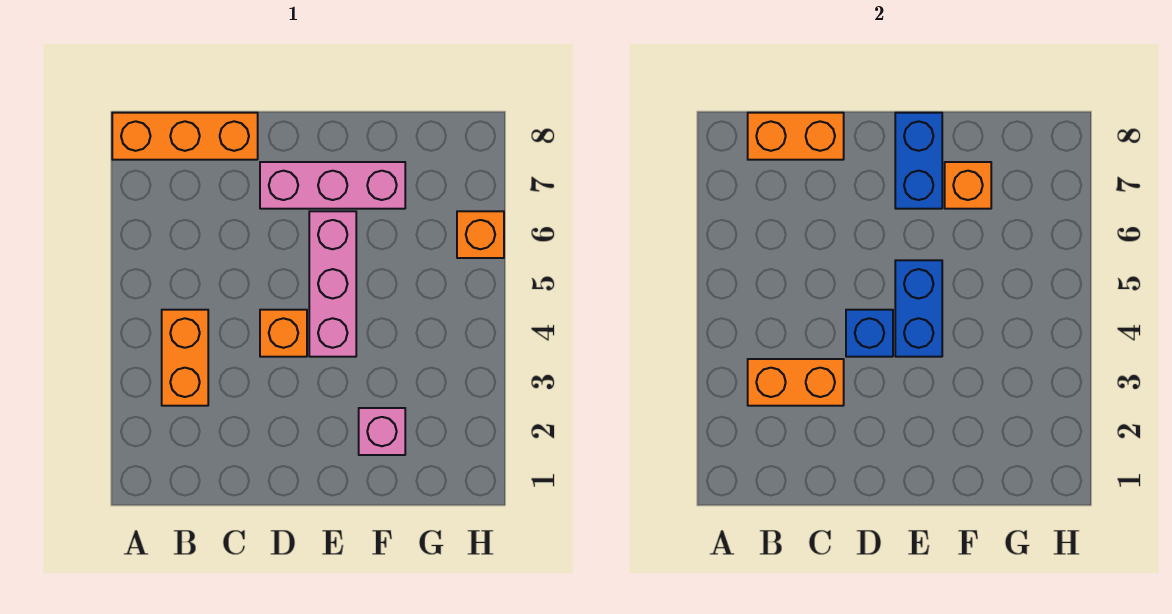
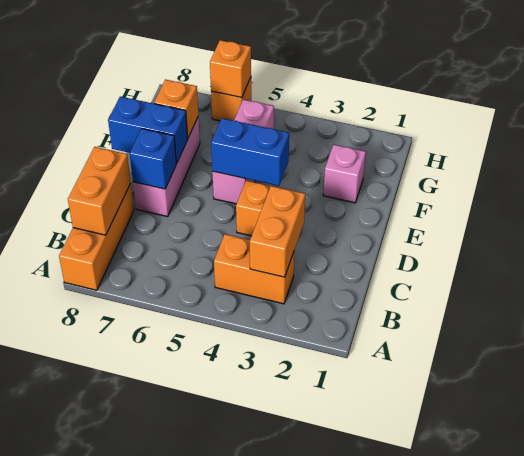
blue 1x1 brick [846,310,893,357] -> blue 1x1 brick moved to [130,129,176,189]
pink 1x3 brick [309,211,356,357] -> pink 1x3 brick turned to [212,99,274,204]
none -> orange 1x1 brick [210,40,251,98]

